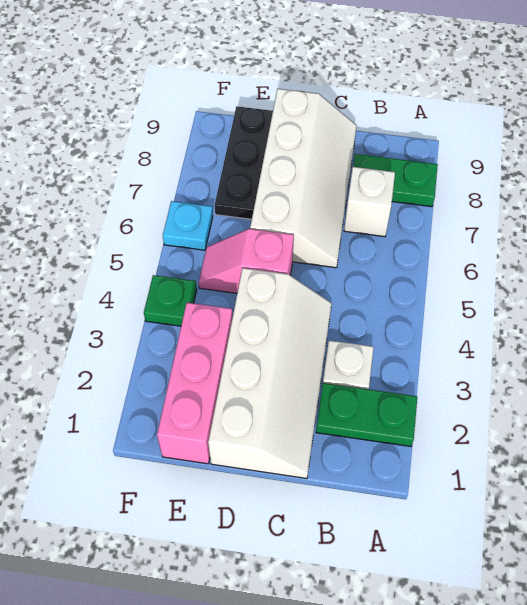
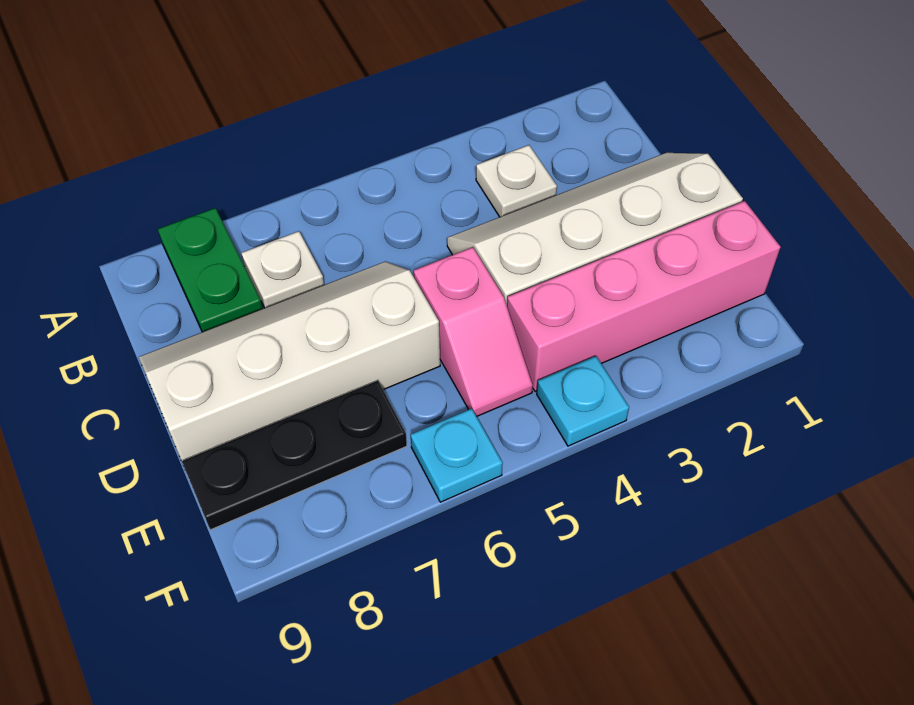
green 1x2 plate [316,383,417,446] -> none
white 1x1 brick [344,167,395,237] -> white 1x1 plate [241,231,324,308]
pink 1x3 brick [157,303,233,464] -> pink 1x4 brick [507,201,781,392]
green 1x1 plate [144,275,197,326] -> cyan 1x1 plate [537,356,629,446]

